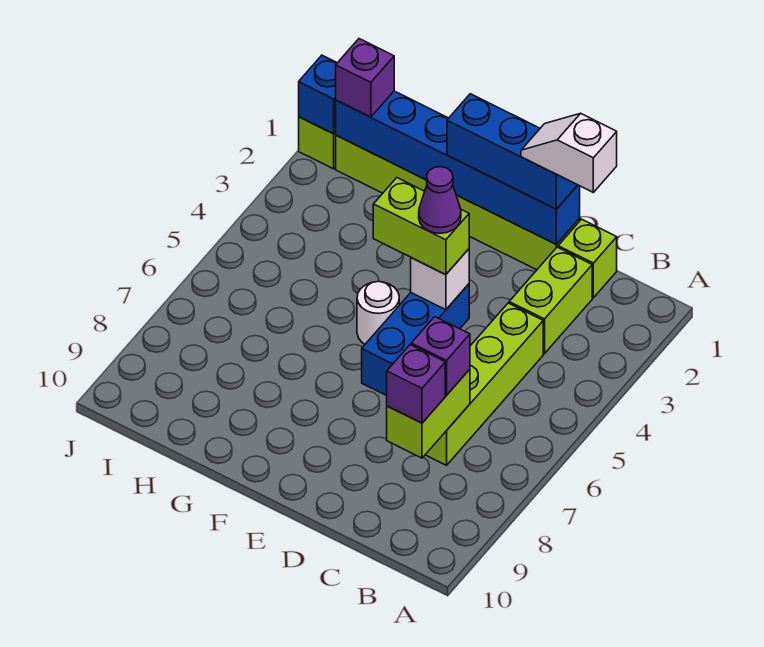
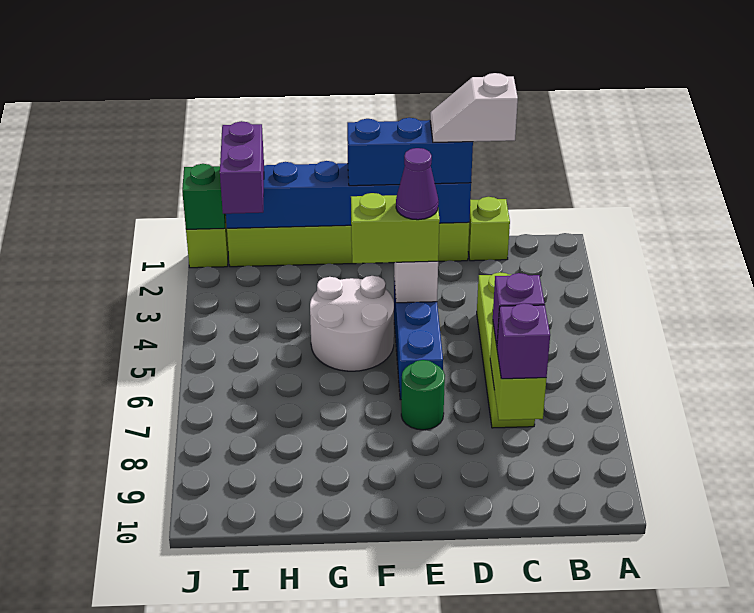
lime 1x2 brick [509,247,592,354] -> none
none -> green 1x1 round brick [401,360,445,430]
white 1x1 round brick [357,281,399,344] -> white 2x2 round brick [310,276,394,371]
purple 1x1 brick [336,39,394,117] -> purple 1x2 brick [220,121,264,214]
blue 1x1 brick [299,55,337,134] -> green 1x1 brick [182,164,226,229]

